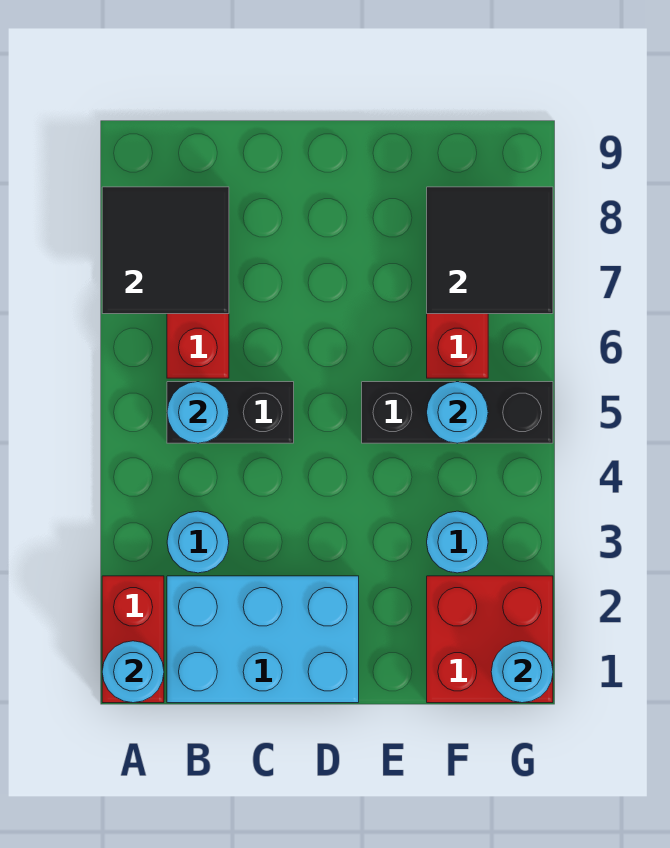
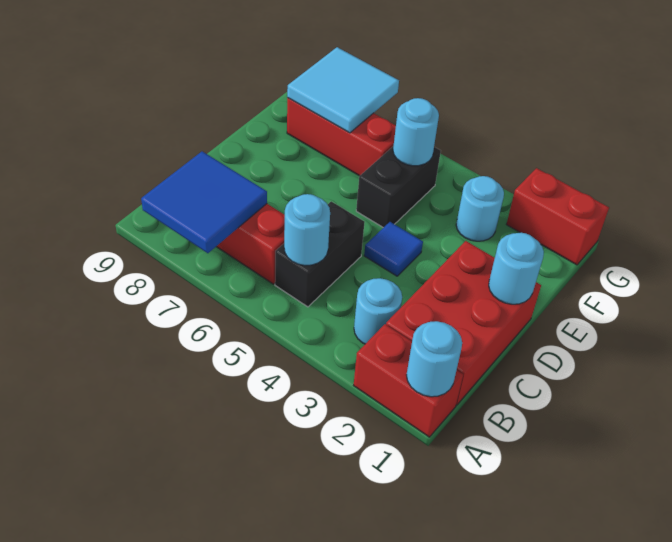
black 2x2 tile [102,187,229,314] -> blue 2x2 tile [141,151,267,253]
cyan 2x3 brick [167,576,359,703] -> red 2x3 brick [386,241,541,405]
none -> blue 1x1 tile [364,222,423,276]
black 1x3 brick [362,382,553,443] -> black 1x2 brick [356,147,441,228]
red 2x2 brick [427,576,553,703] -> red 1x2 brick [506,168,609,265]
black 2x2 tile [427,187,553,314] -> cyan 2x2 tile [287,47,399,133]
cyan 1x1 round brick [491,641,553,703] -> cyan 1x1 round brick moved to [489,233,544,304]

